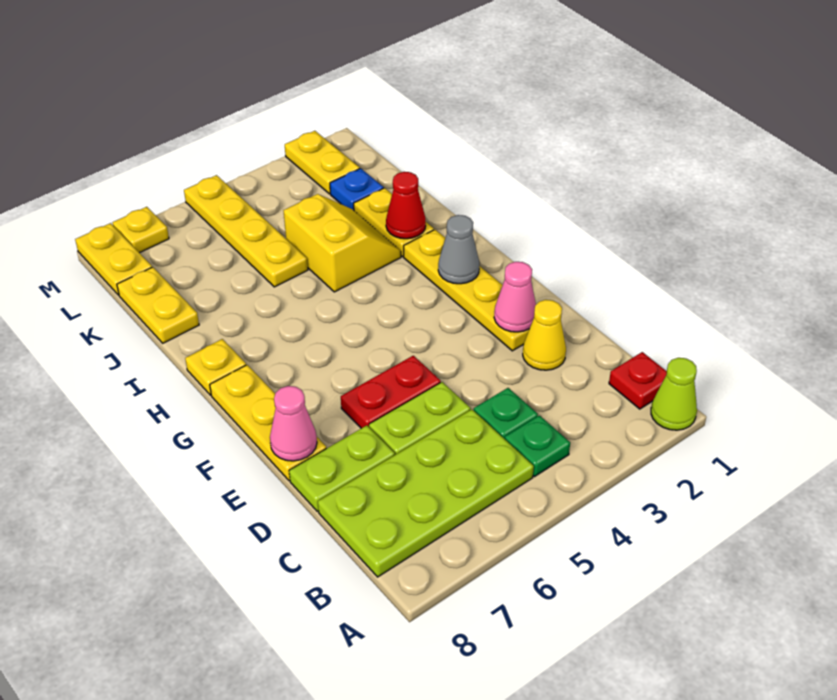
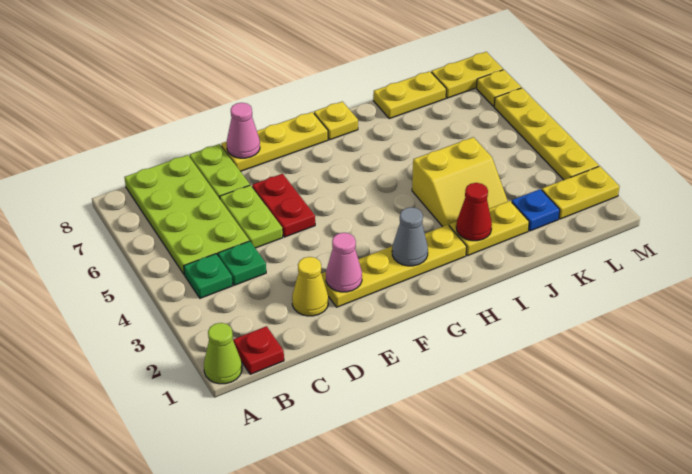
yellow 1x4 plate [184,175,308,287] -> yellow 1x4 plate turned to [494,88,599,180]

